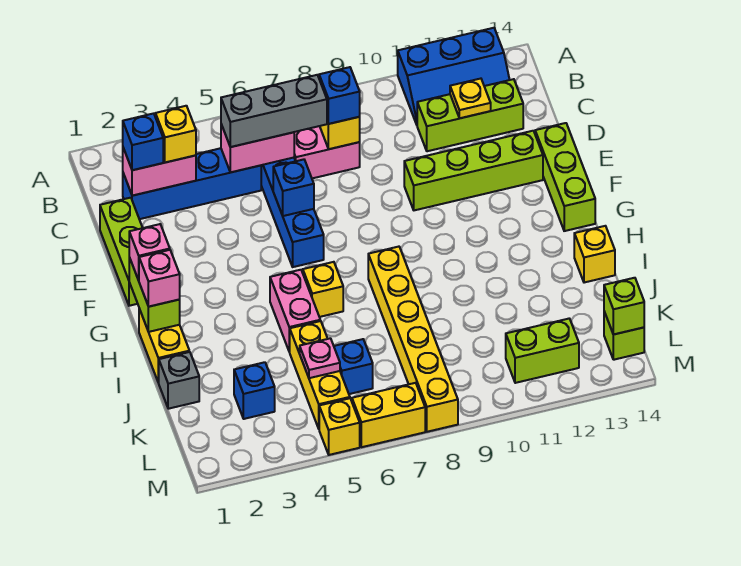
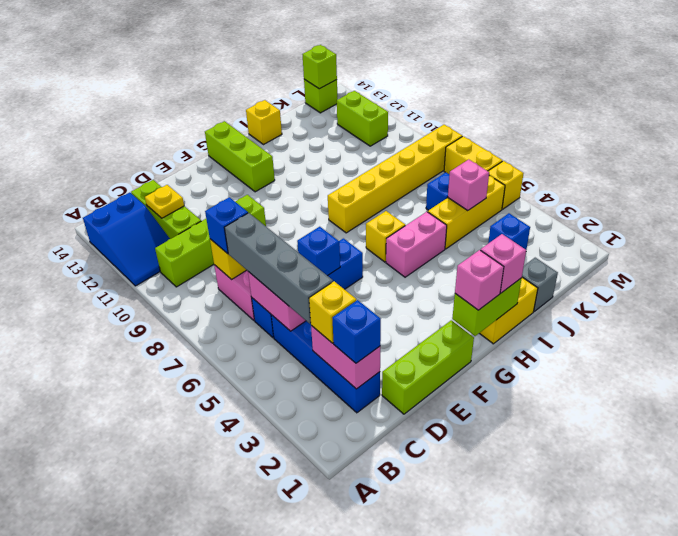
blue 2x3 slope [398,28,510,125] -> blue 2x3 slope turned to [83,193,170,286]
grey 1x3 brick [221,75,327,147] -> grey 1x4 brick [224,213,333,324]
lime 1x4 brick [404,131,543,210] -> lime 1x4 brick turned to [155,195,266,287]
lime 1x3 brick [535,123,595,231] -> lime 1x3 brick turned to [205,121,275,192]
pink 1x1 plate [300,338,340,378] -> pink 1x1 brick [448,159,489,210]

